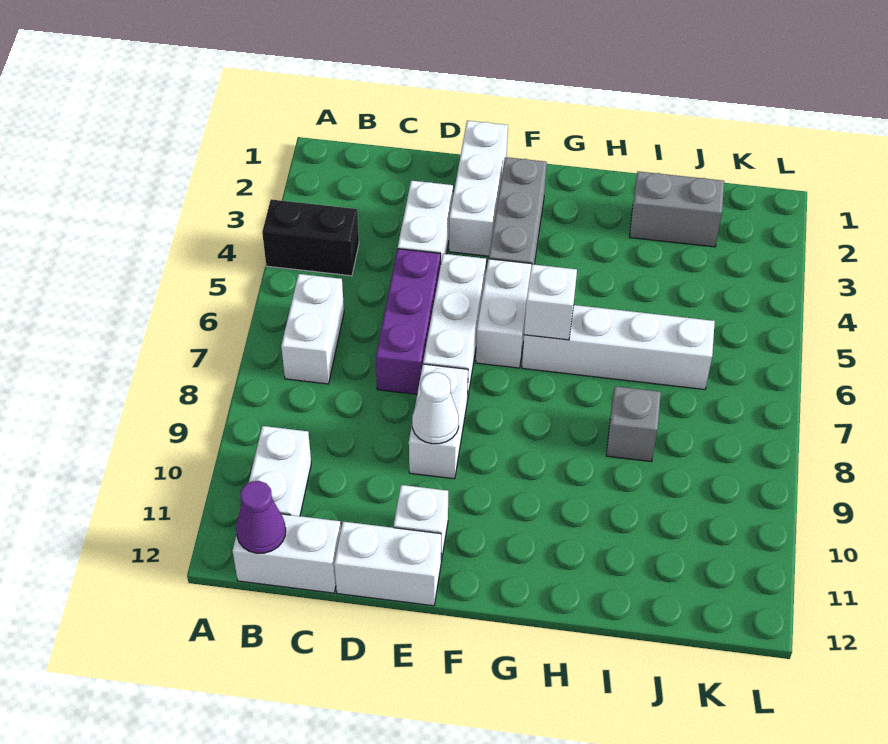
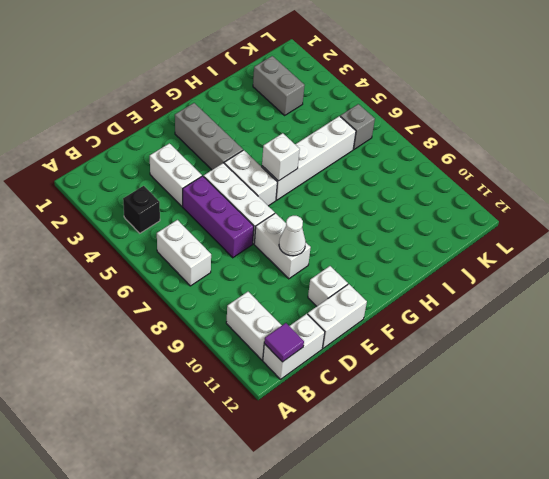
black 1x2 brick [262,199,359,276] -> black 1x1 brick [123,186,160,233]
purple 1x1 cone [236,481,286,553] -> purple 1x1 tile [264,323,304,362]
white 1x3 brick [449,121,508,256] -> none
grey 1x2 brick [630,171,724,247] -> grey 1x2 brick turned to [253,56,305,115]
grey 1x1 brick [606,386,661,462] -> grey 1x1 brick moved to [340,104,375,149]

